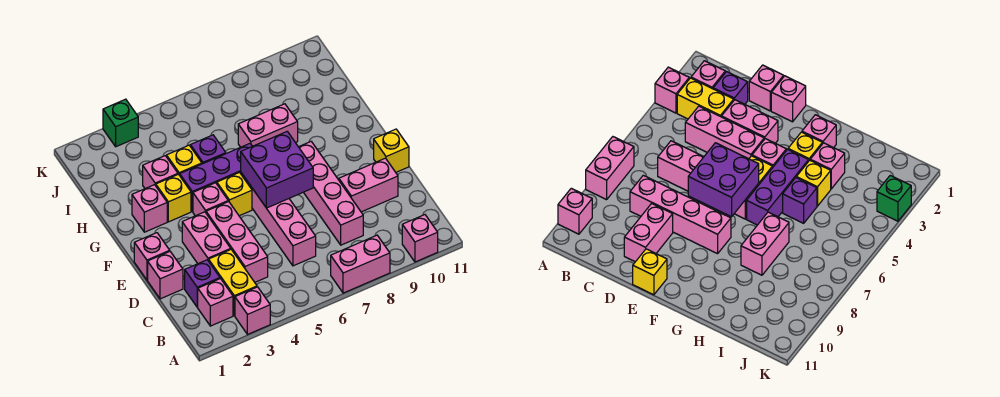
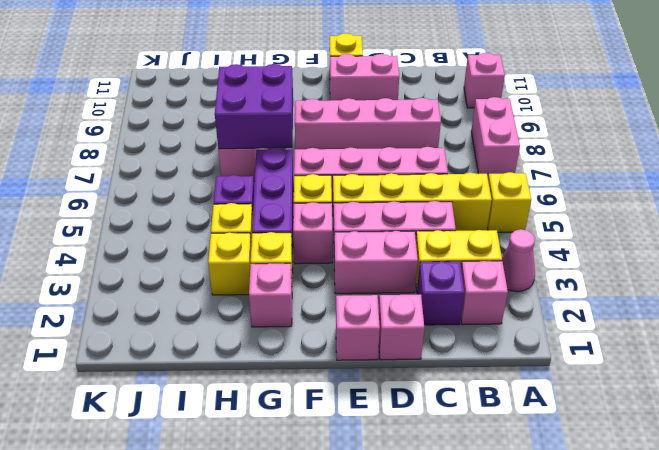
pink 1x1 brick [235,287,270,335] -> pink 1x1 cone [502,229,535,292]
none -> yellow 1x1 brick [487,172,531,232]
none -> yellow 1x4 brick [333,173,492,231]
pink 1x2 brick [339,158,398,212] -> pink 1x2 brick turned to [330,54,399,100]
purple 2x2 brick [241,132,313,208] -> purple 2x2 brick moved to [215,64,293,149]
pink 1x1 brick [143,156,178,189] -> yellow 1x1 brick [208,233,251,295]
green 1x1 brick [103,99,138,147] -> none

